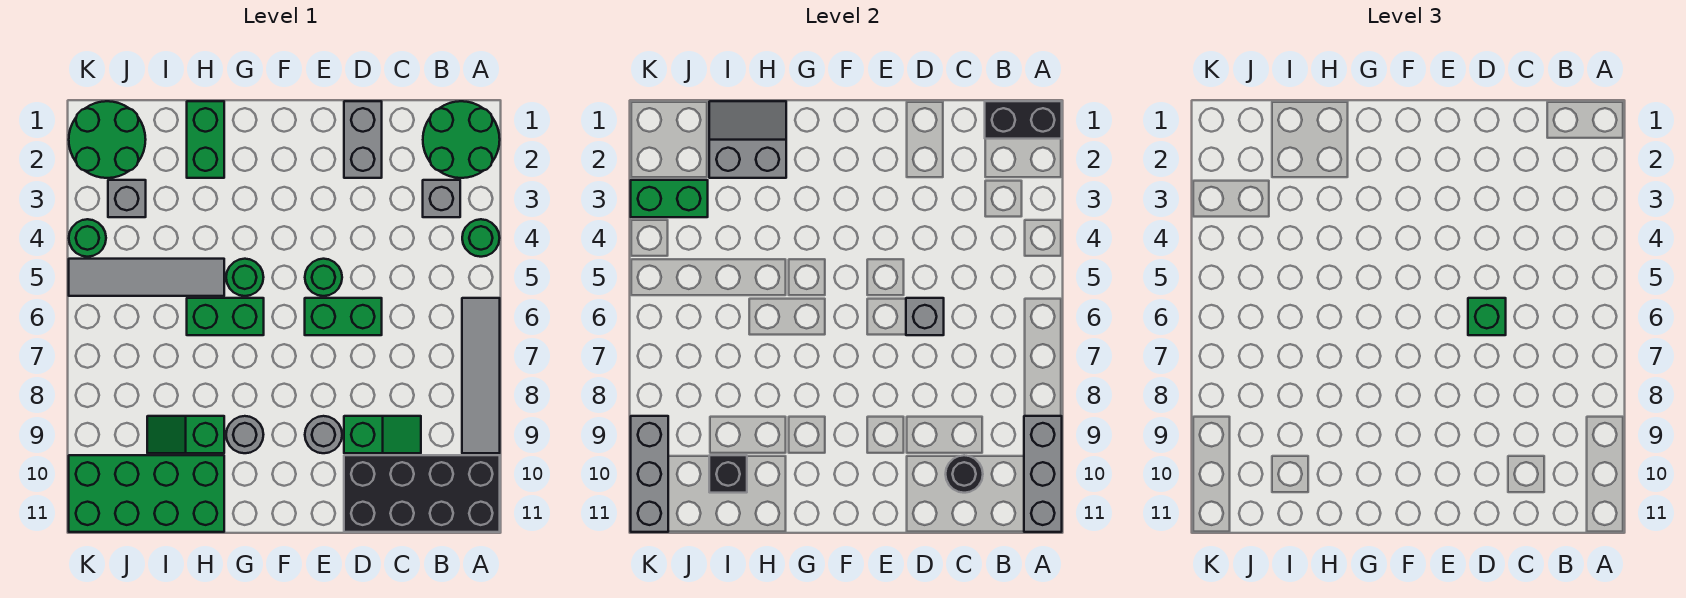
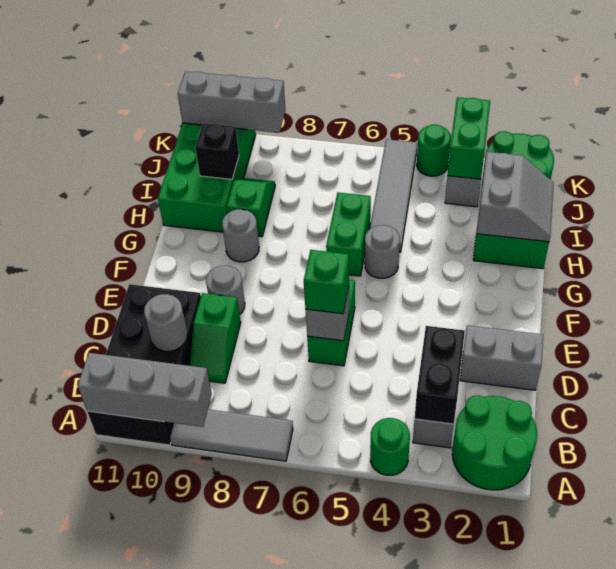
black 1x2 brick [985,101,1062,139] -> black 1x2 brick moved to [415,326,465,424]
grey 1x4 tile [462,298,500,453] -> grey 1x3 tile [170,409,293,461]
black 1x1 round brick [946,455,983,493] -> grey 1x1 round brick [144,294,188,351]
green 1x1 round brick [305,259,342,296] -> none
green 1x1 round brick [226,259,264,296] -> grey 1x1 round brick [365,225,400,278]

